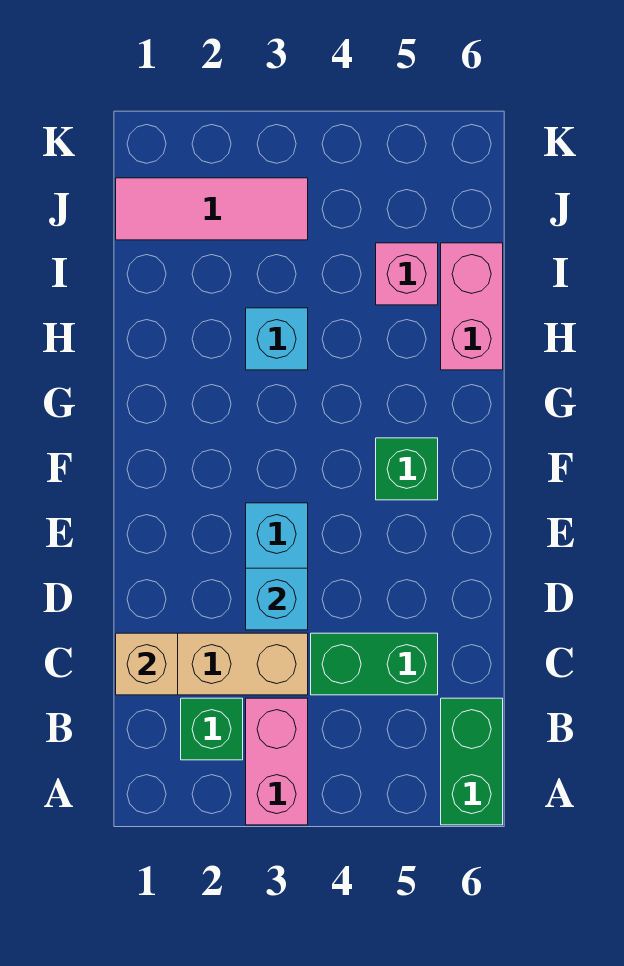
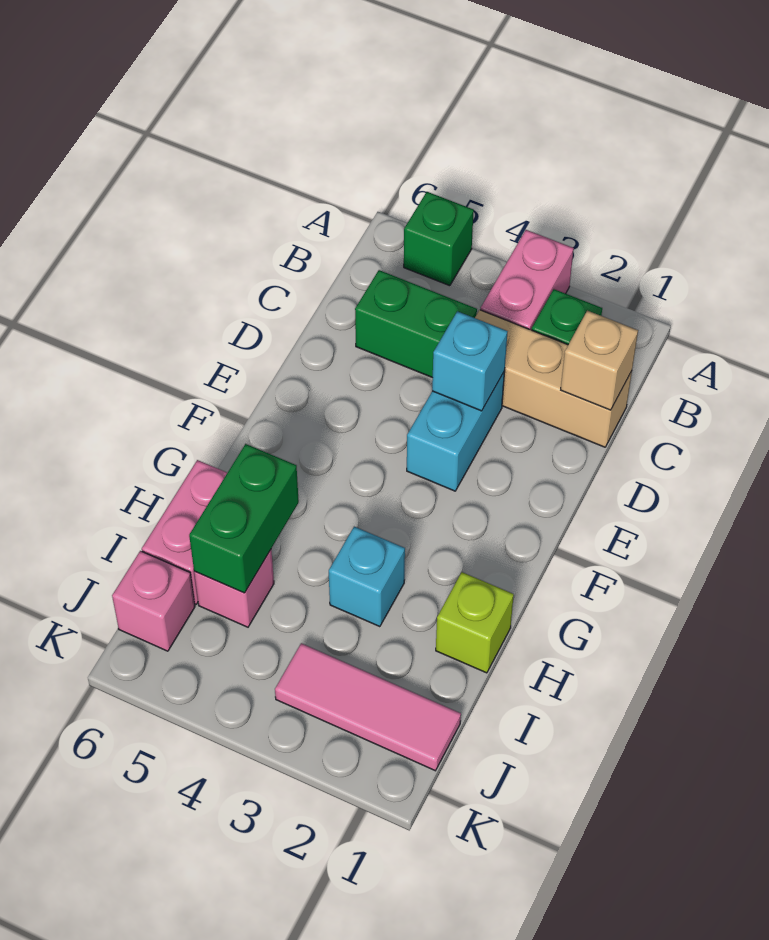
green 1x2 brick [441,698,503,825] -> green 1x2 brick moved to [189,444,299,593]
green 1x1 brick [376,438,438,500] -> green 1x1 brick moved to [404,192,474,286]
none -> lime 1x1 brick [436,572,514,673]
none -> pink 1x1 brick [112,551,195,651]

